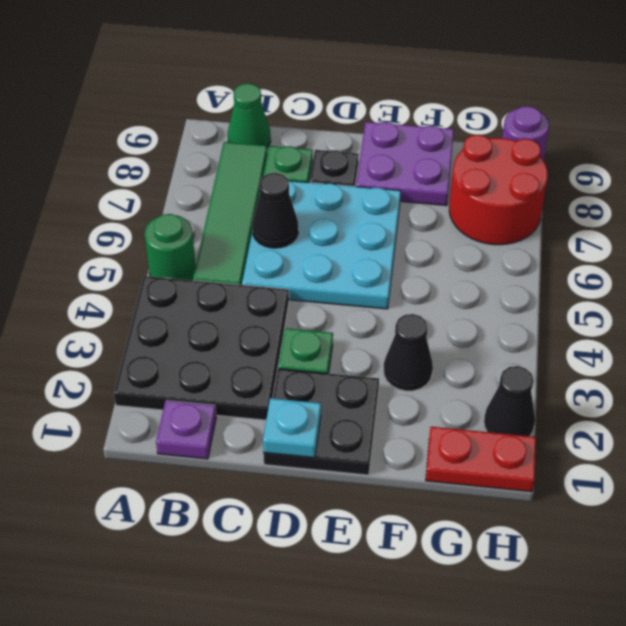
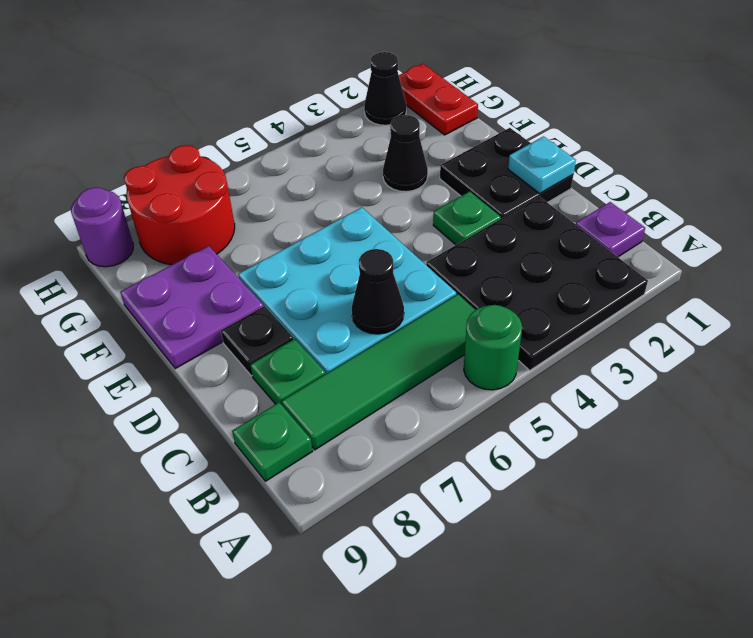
green 1x1 cone [228,83,271,148] -> green 1x1 plate [232,402,313,481]

